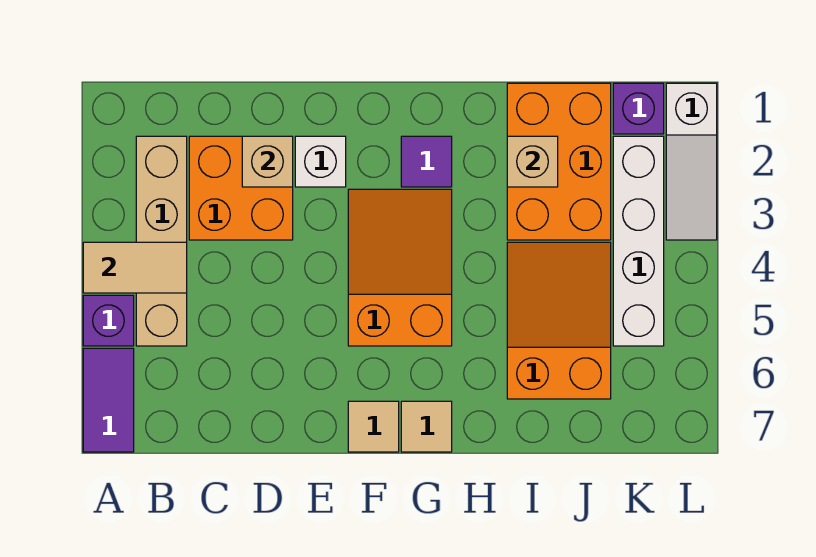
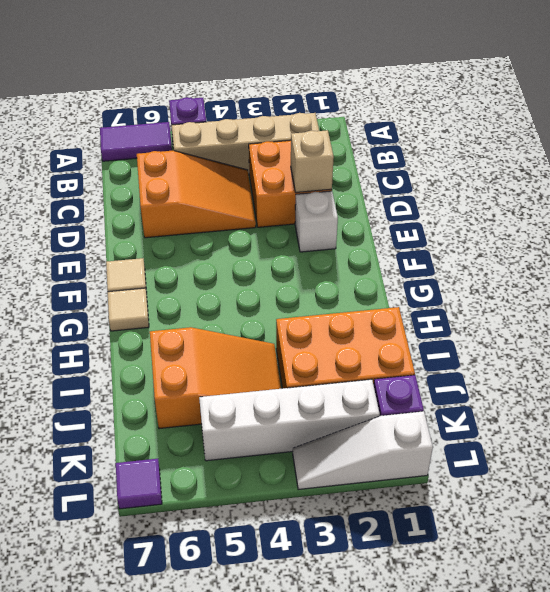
tan 1x2 tile [83,242,187,293] -> none
orange 2x3 slope [348,189,452,346] -> orange 2x3 slope moved to [137,151,256,238]
purple 1x1 tile [401,136,452,187] -> purple 1x1 tile moved to [116,459,162,509]
tan 1x1 brick [507,136,558,187] -> none

